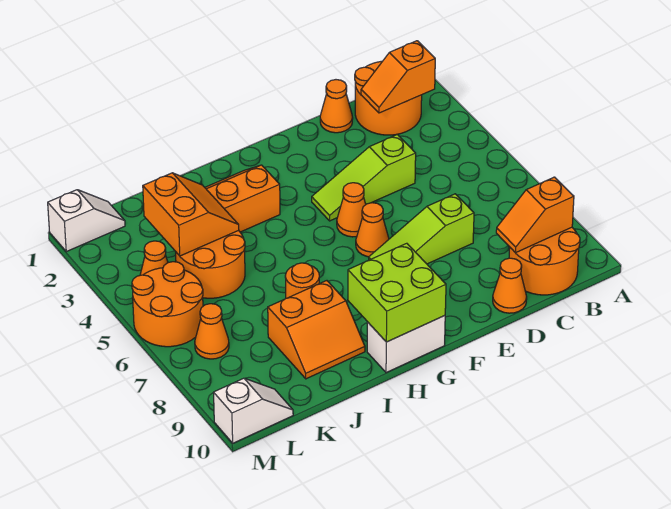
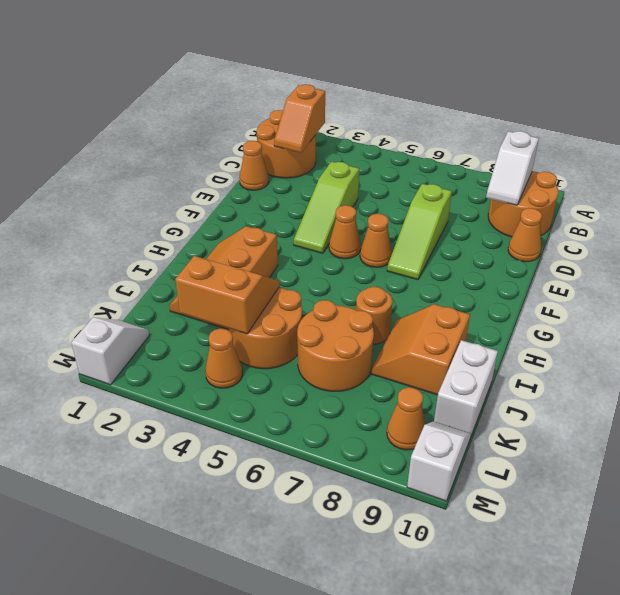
orange 1x2 slope [496,177,574,253] -> white 1x2 slope [486,131,539,205]
lime 2x2 brick [348,243,446,342] -> none
white 1x2 brick [367,316,445,373] -> white 1x2 brick moved to [434,340,498,435]
orange 2x2 slope [268,281,365,379] -> orange 2x2 slope turned to [372,304,470,395]
orange 2x2 round brick [132,262,203,347] -> orange 2x2 round brick moved to [297,300,374,391]
orange 1x1 cone [195,304,229,359] -> orange 1x1 cone moved to [387,387,425,450]

